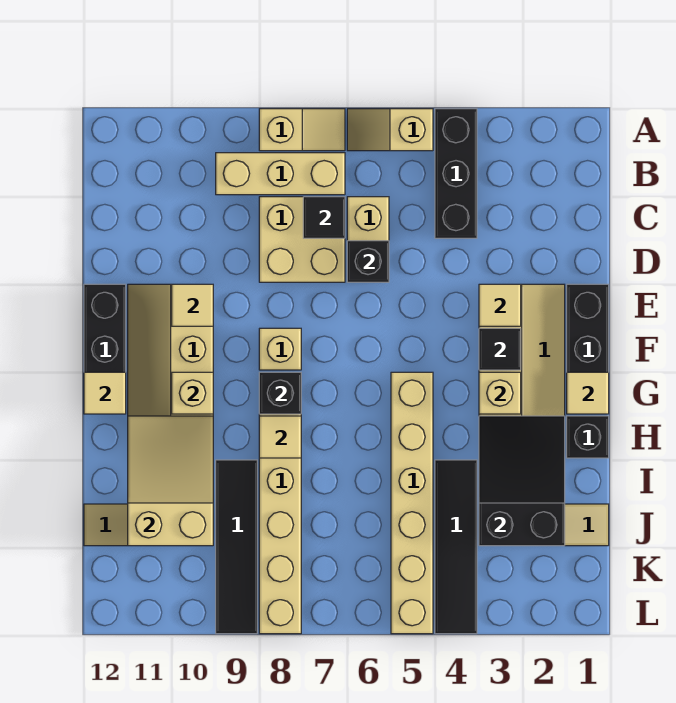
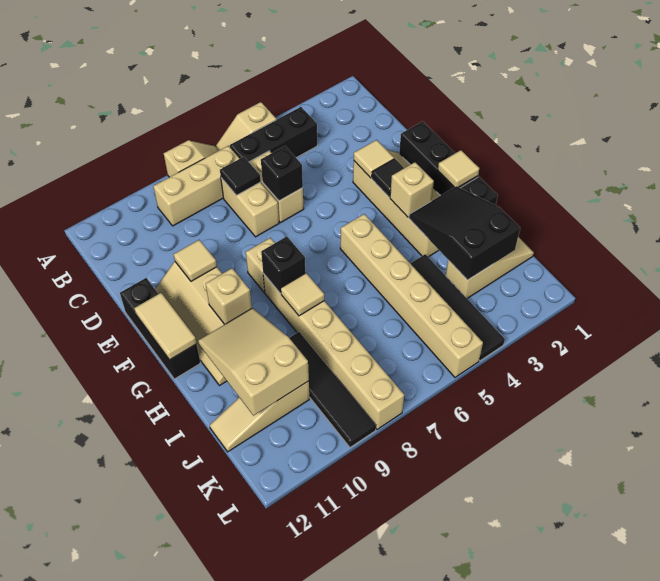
black 1x3 brick [435,109,477,238] -> black 1x3 brick turned to [230,107,317,162]
tan 2x2 brick [259,197,345,282] -> tan 1x2 brick [221,178,279,237]
tan 1x1 tile [84,372,126,414] -> tan 1x2 tile [134,293,197,360]

